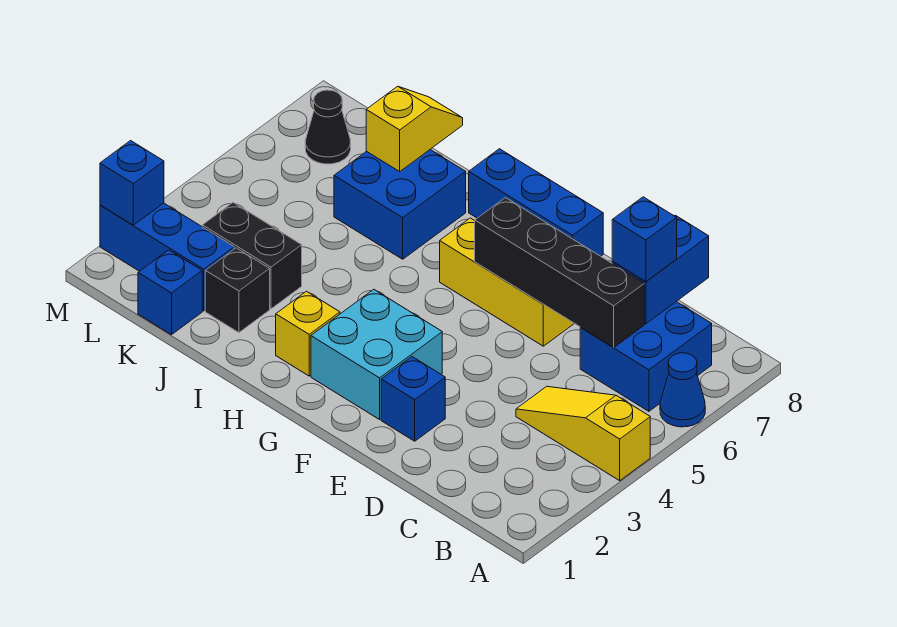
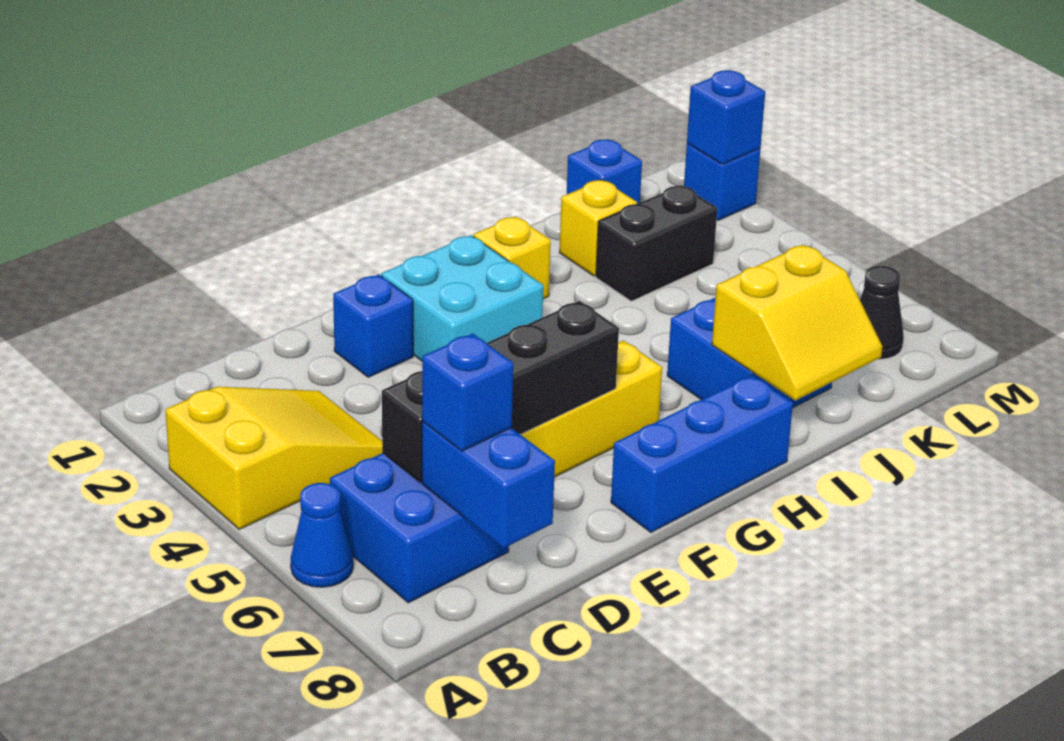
yellow 1x3 slope [516,386,650,481] -> yellow 2x3 slope [165,387,382,529]
black 1x1 brick [205,248,270,333] -> yellow 1x1 brick [559,180,637,276]
yellow 1x2 slope [366,86,463,171] -> yellow 2x2 slope [712,244,882,401]
blue 1x3 brick [100,203,234,311] -> blue 1x1 brick [684,143,760,221]

